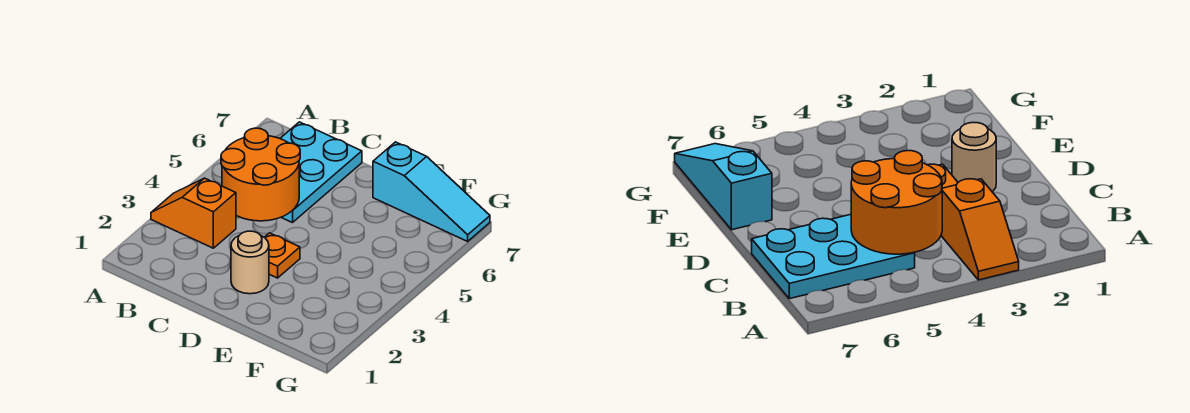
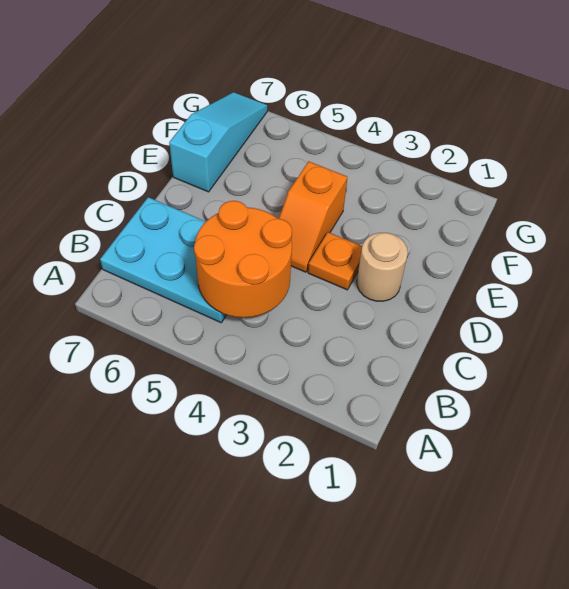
orange 1x2 slope [151,178,236,248] -> orange 1x2 slope moved to [279,161,347,272]

